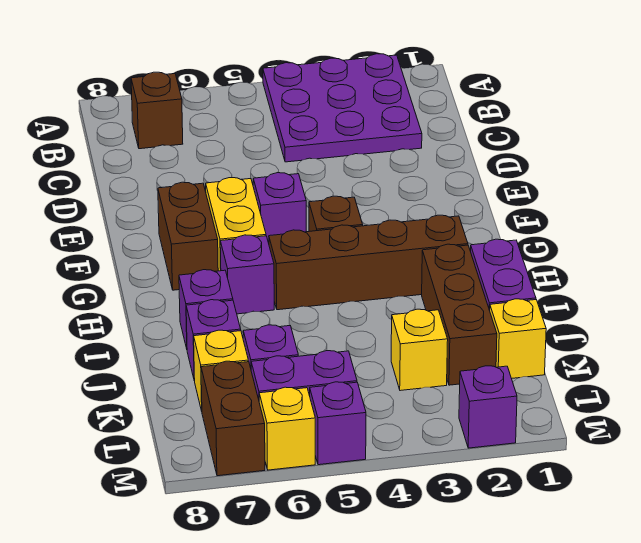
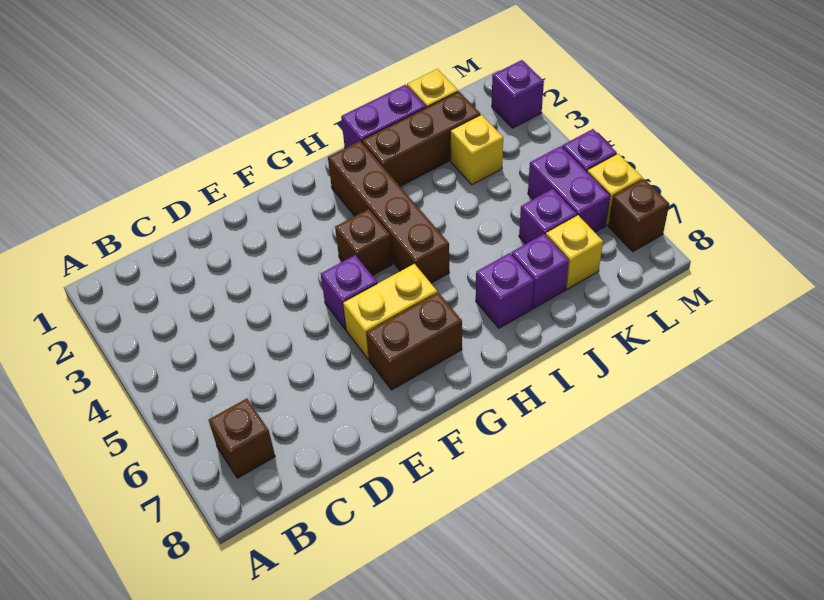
purple 3x3 plate [263,54,422,162] -> none
purple 1x1 brick [220,235,274,314] -> none
brown 1x2 brick [201,361,265,476] -> brown 1x1 brick [608,179,669,252]

